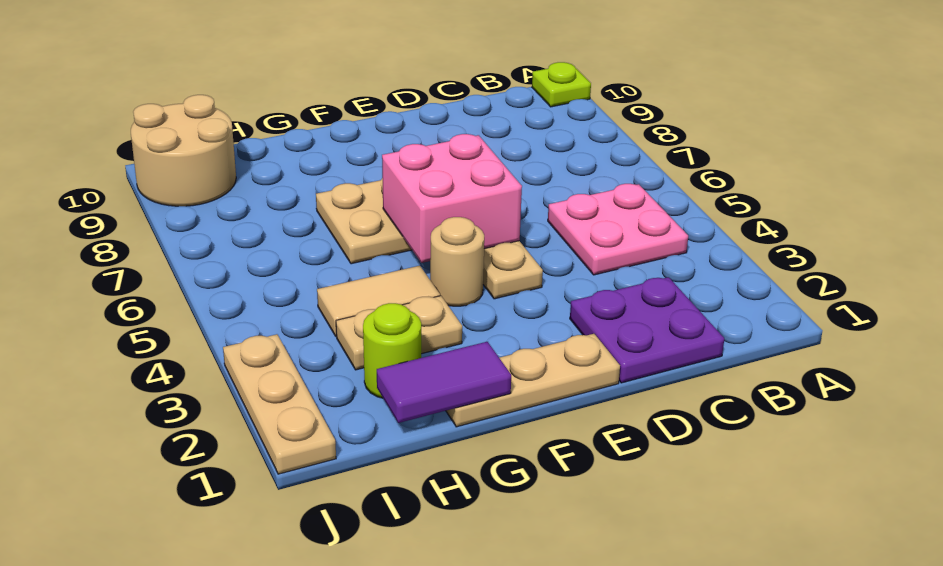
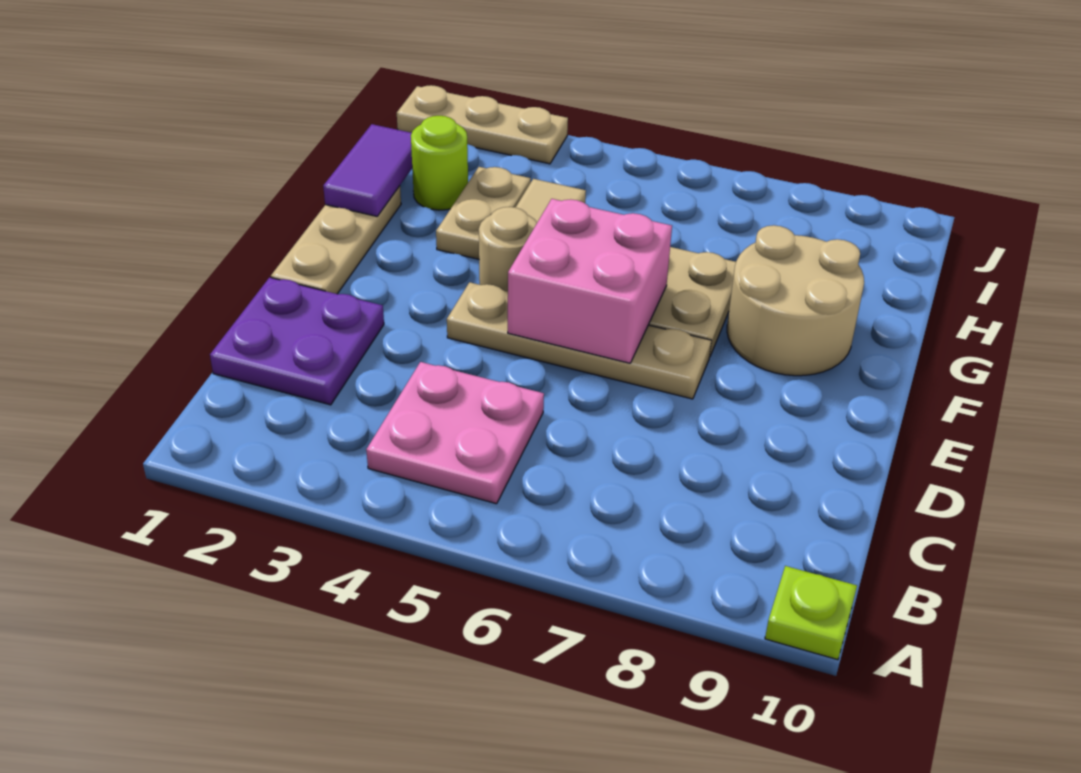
tan 2x2 round brick [131,95,236,206] -> tan 2x2 round brick moved to [727,225,864,376]

